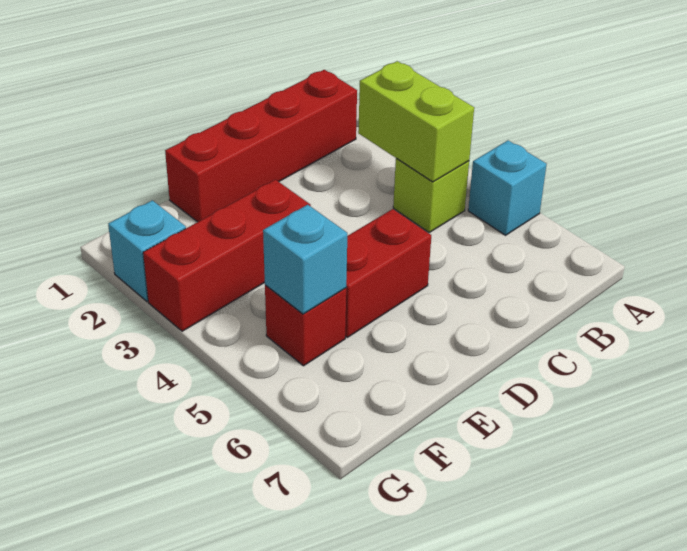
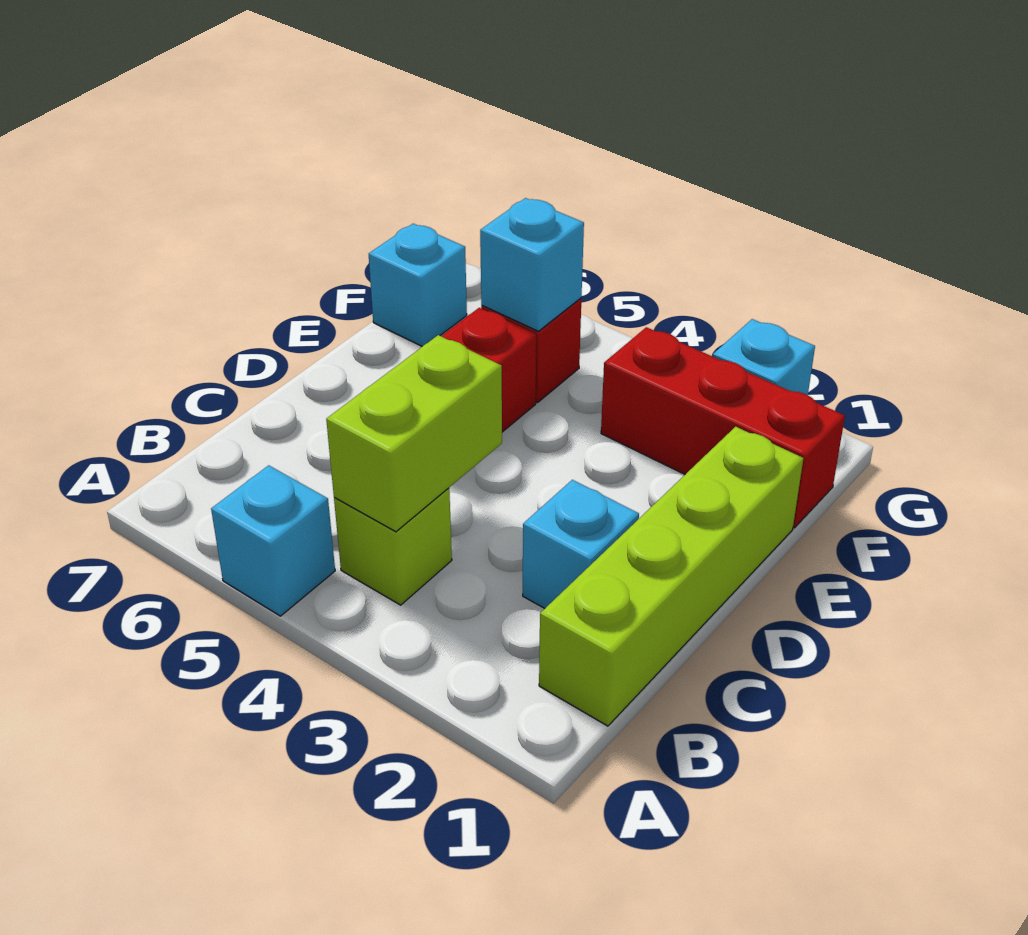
red 1x4 brick [165,70,357,222] -> lime 1x4 brick [539,427,803,726]
lime 1x2 brick [358,61,474,182] -> lime 1x2 brick turned to [326,335,502,532]
none -> cyan 1x1 brick [523,480,639,608]
red 1x3 brick [143,180,311,331] -> red 1x3 brick turned to [601,327,845,528]
none -> cyan 1x1 brick [369,224,467,346]

